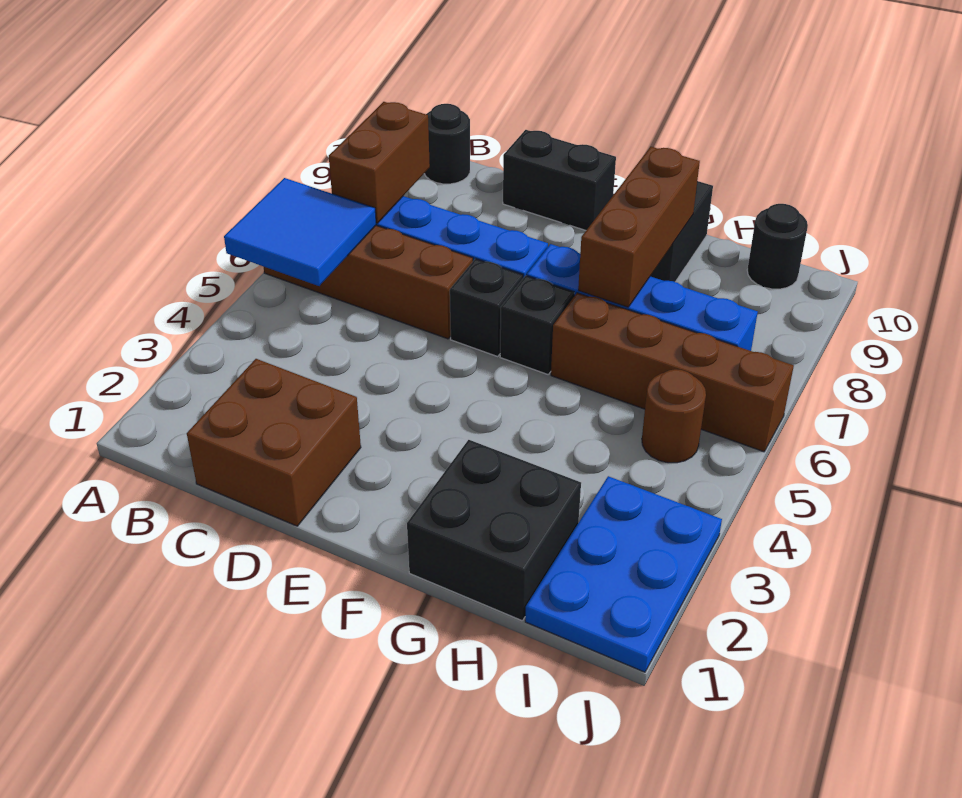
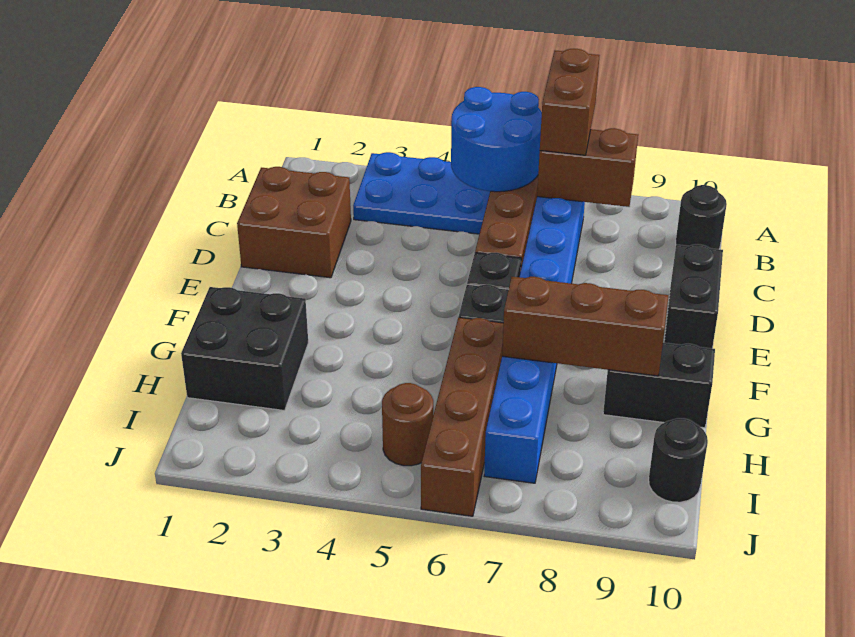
blue 2x2 tile [224,178,376,286] -> blue 2x2 round brick [451,87,542,192]
none -> brown 1x2 brick [540,49,600,155]
blue 2x3 plate [525,476,722,672] -> blue 2x3 plate moved to [353,152,490,234]

